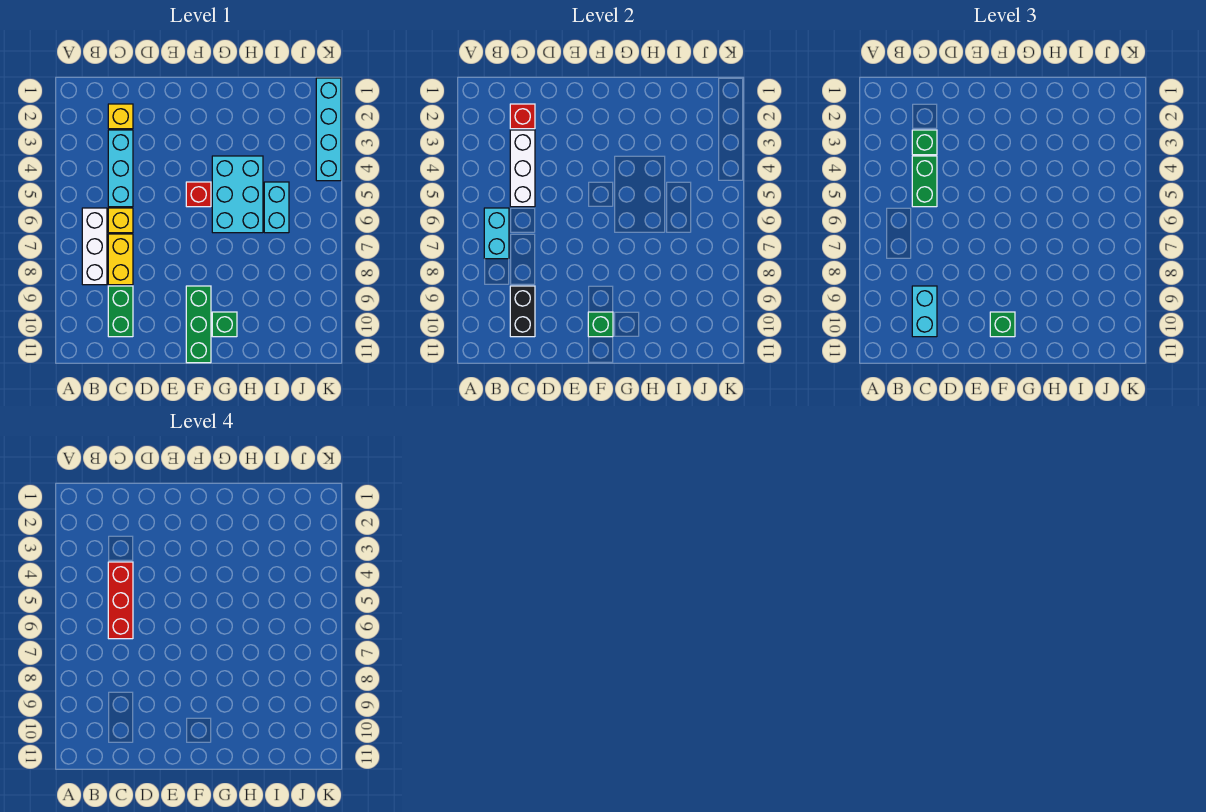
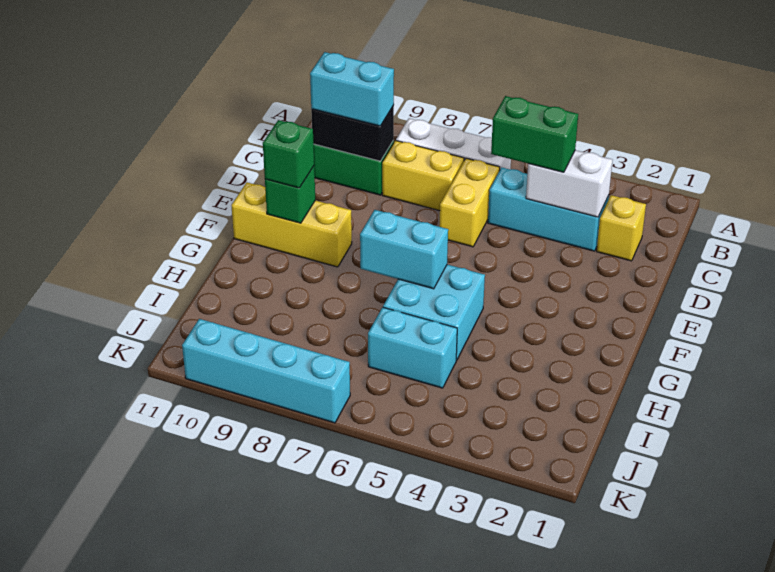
cyan 1x2 brick [484,208,509,259] -> cyan 1x2 brick moved to [360,210,448,289]
red 1x1 brick [510,104,535,129] -> none
white 1x3 brick [510,130,535,207] -> white 1x2 brick [526,150,613,217]
green 1x1 brick [912,130,937,155] -> none
red 1x3 brick [108,562,133,639] -> none
yellow 1x1 brick [108,208,133,233] -> yellow 1x2 brick [439,158,500,247]
red 1x1 brick [186,182,211,207] -> none
green 1x3 brick [186,286,211,363] -> yellow 1x3 brick [231,182,352,267]
cyan 2x3 brick [212,156,263,233] -> cyan 2x2 brick [383,264,485,360]
green 1x1 brick [212,312,237,337] -> none
cyan 1x4 brick [316,78,341,181] -> cyan 1x4 brick moved to [182,319,350,423]

